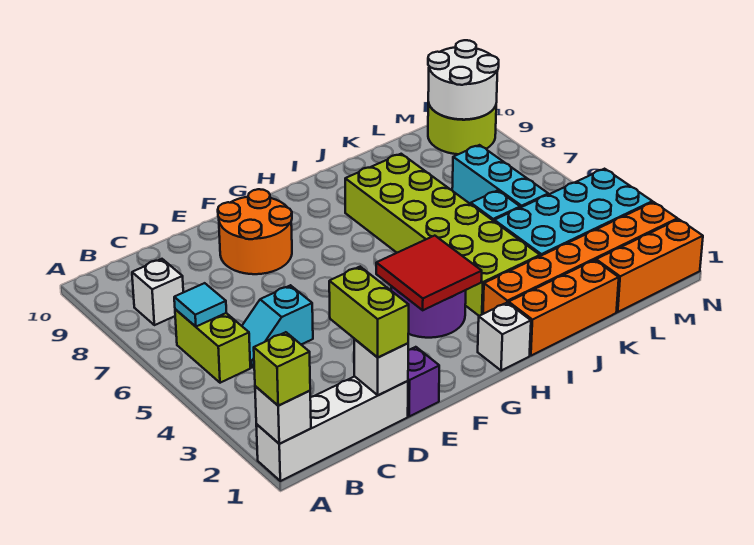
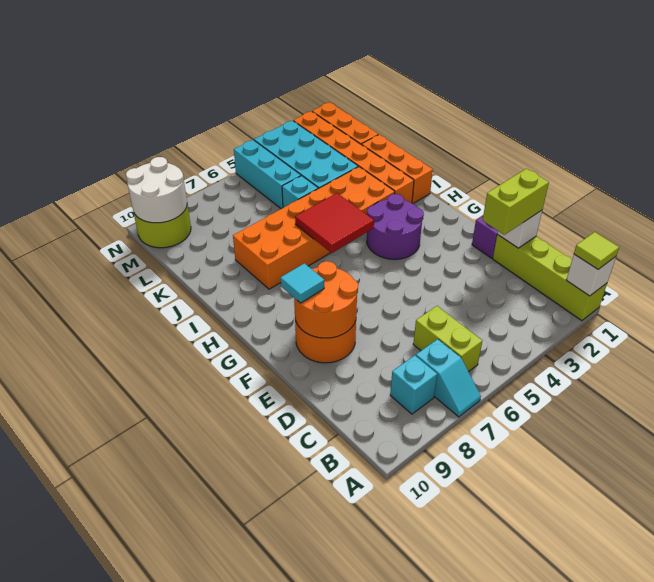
white 1x4 brick [256,376,408,481] -> lime 1x4 brick [493,235,607,321]
lime 1x1 brick [254,332,310,405] -> lime 1x1 tile [574,232,619,269]
lime 1x2 brick [175,309,250,383] -> lime 1x2 brick turned to [413,306,482,372]
cyan 1x1 tile [174,283,226,327] -> cyan 1x1 tile moved to [281,263,324,303]
white 1x1 brick [132,259,183,325] -> cyan 1x1 brick [390,355,437,414]
cyan 1x2 slope [242,285,313,368] -> cyan 1x2 slope moved to [416,339,481,417]
none -> orange 2x2 round brick [294,261,358,338]
red 2x2 tile [376,236,482,310] -> red 2x2 tile moved to [295,193,374,253]
white 1x1 brick [478,303,531,371] -> none
lime 2x6 brick [345,154,540,316] -> orange 2x6 brick [233,167,395,289]
cyan 1x3 brick [452,145,548,208] -> cyan 1x3 brick turned to [234,140,301,209]

